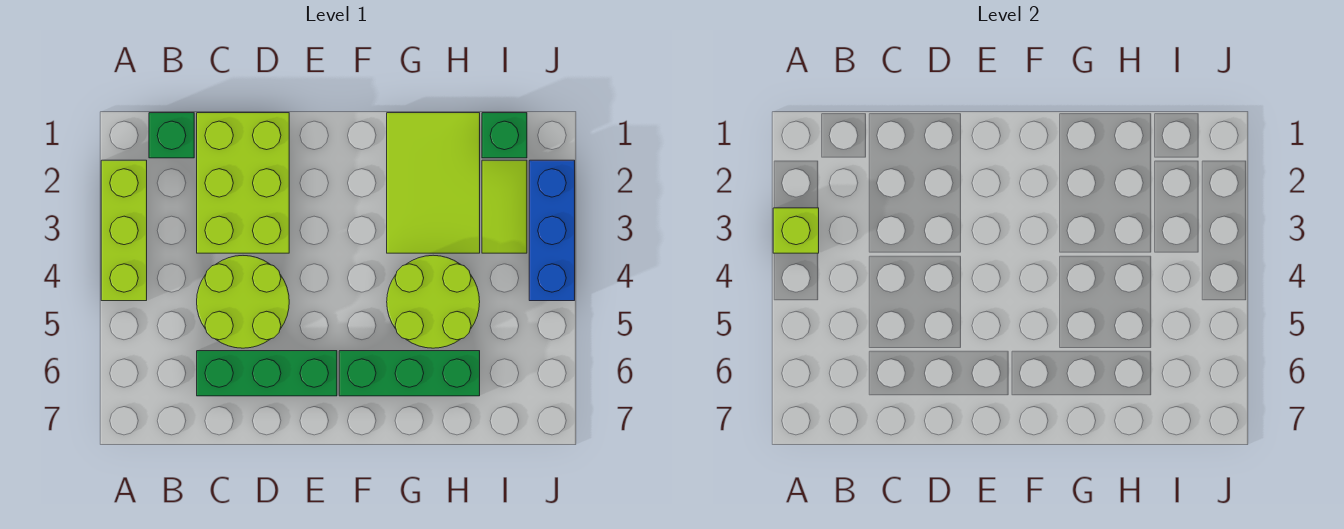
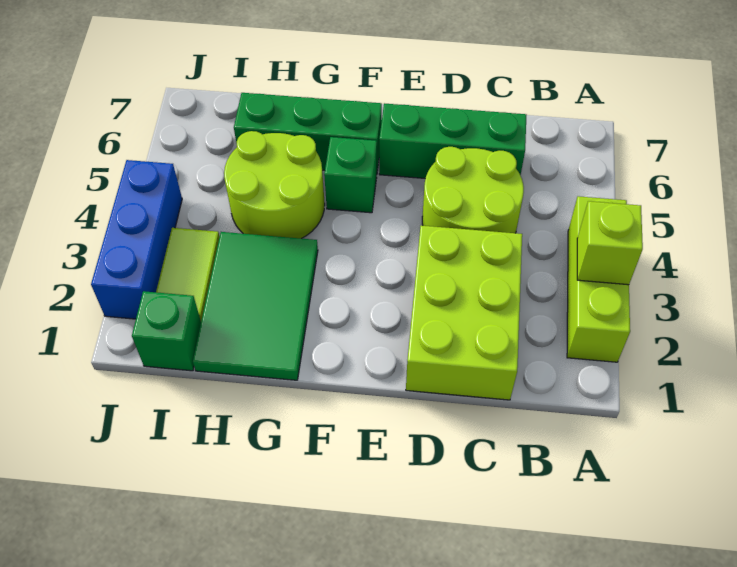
green 1x1 brick [149,113,194,158] -> green 1x1 brick moved to [324,137,377,213]
lime 2x3 tile [387,113,480,253] -> green 2x3 tile [193,232,318,380]

